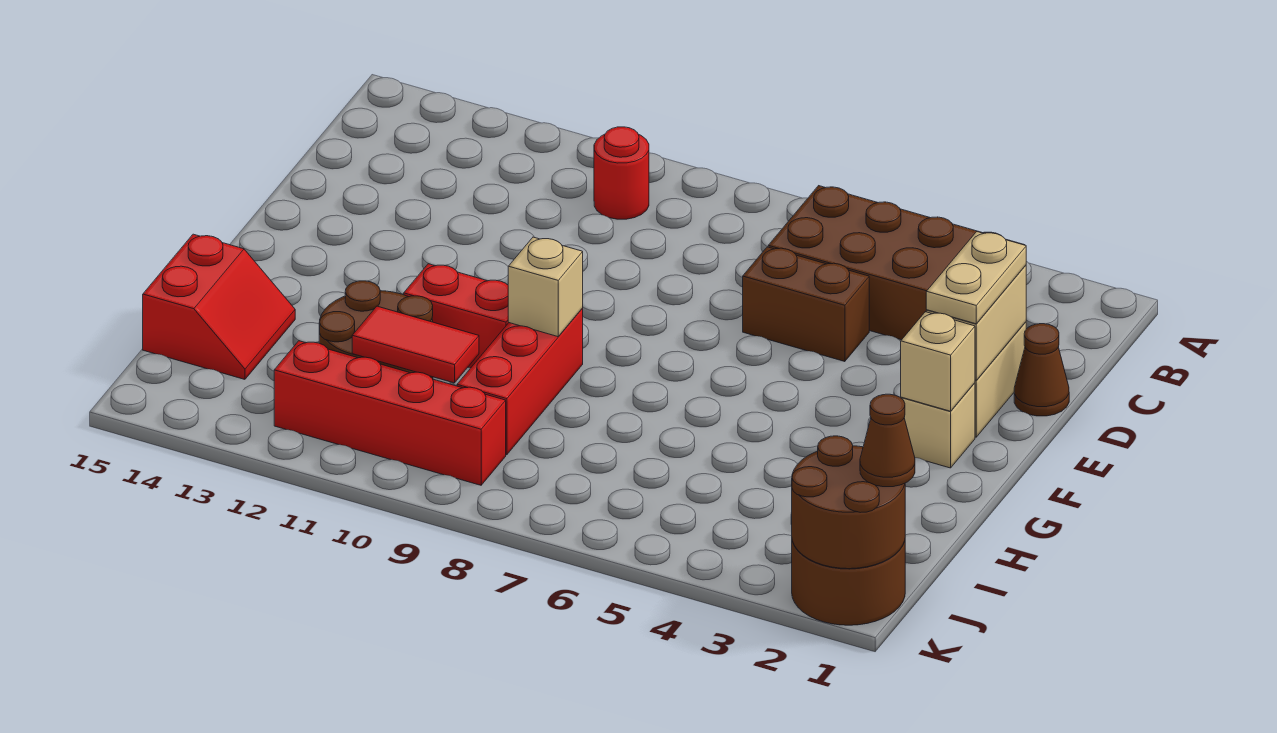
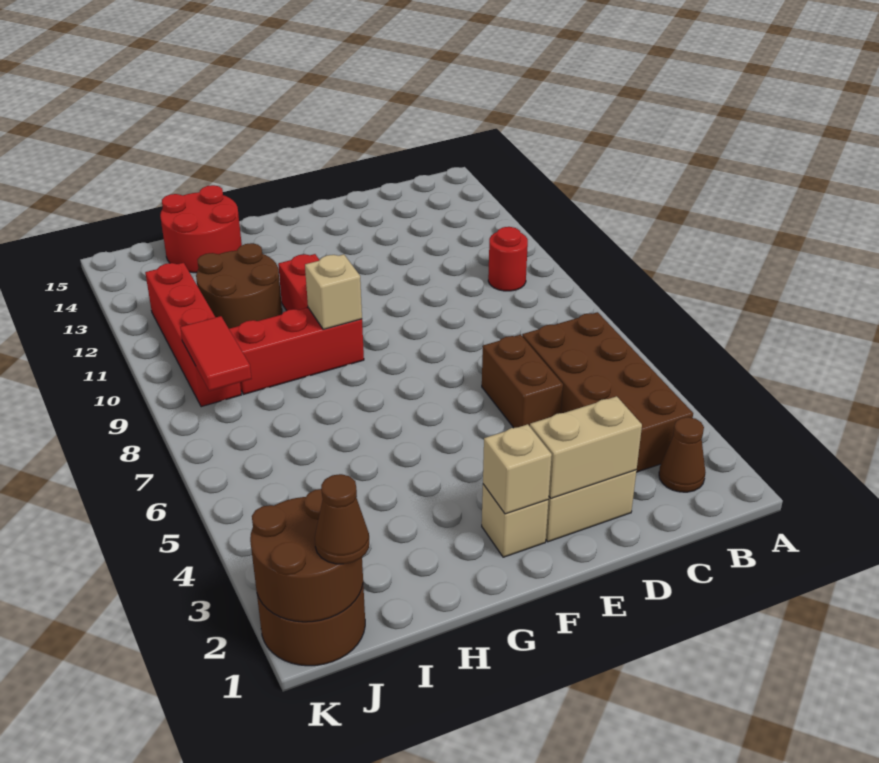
brown 1x1 cone [1014,324,1069,416] -> brown 1x1 cone moved to [659,417,706,492]
tan 1x2 plate [926,232,1026,324] -> none
red 2x2 slope [143,234,295,379] -> red 2x2 round brick [160,185,242,273]
red 1x2 tile [352,306,479,383] -> red 1x2 tile moved to [180,316,251,391]

